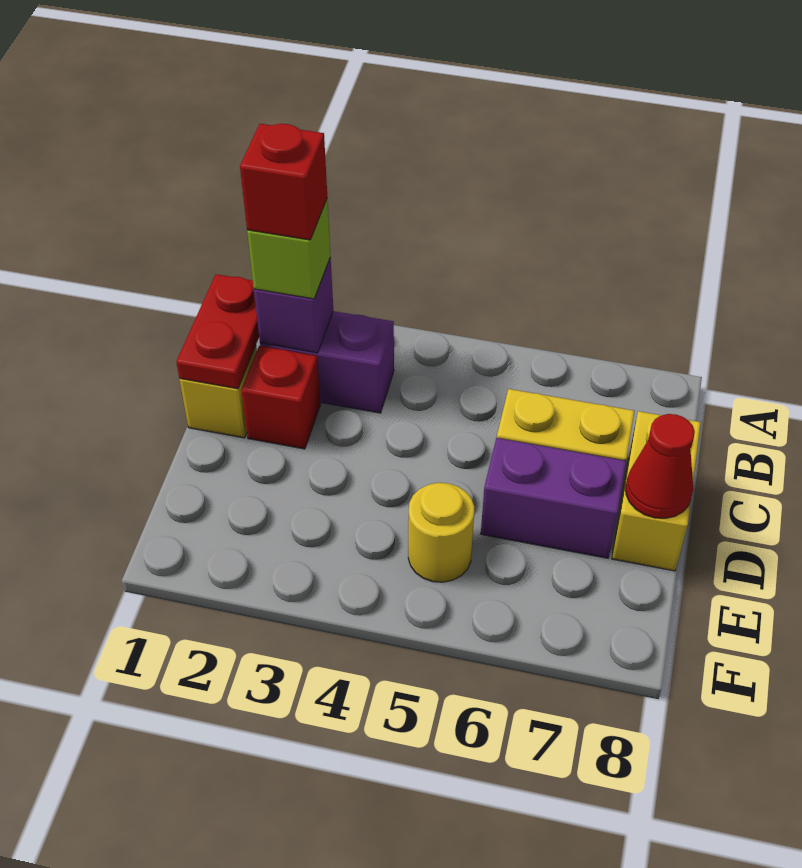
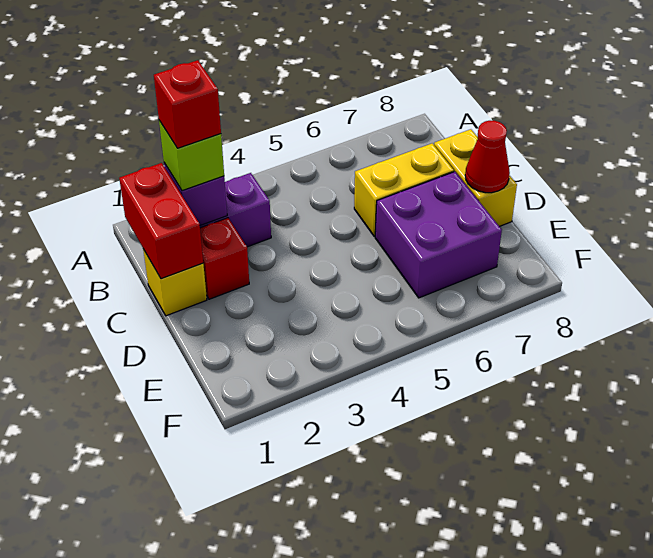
red 1x2 plate [176,274,259,389] -> red 1x2 brick [119,163,203,279]
purple 1x2 brick [481,438,626,558] -> purple 2x2 brick [375,172,502,298]
yellow 1x1 round brick [408,483,474,582] -> none

